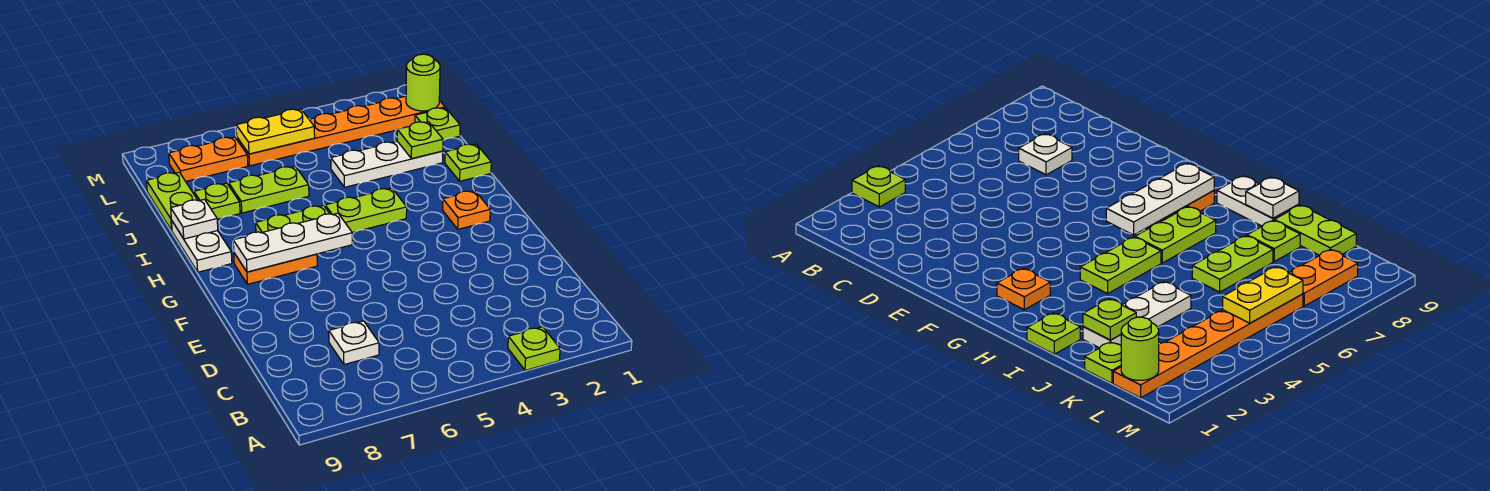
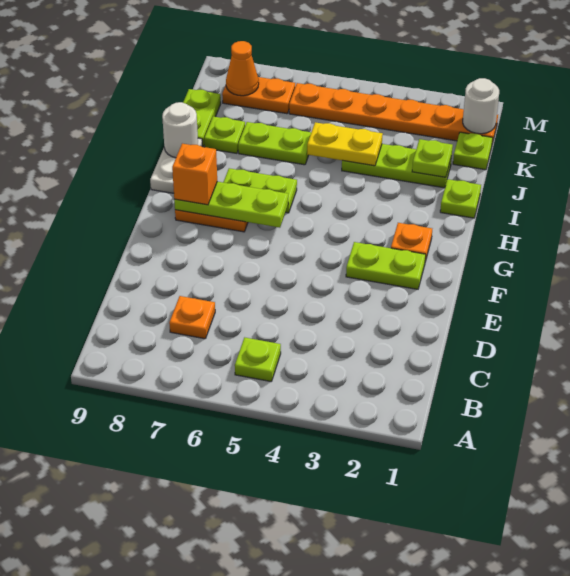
lime 1x1 plate [508,327,560,370] -> lime 1x1 plate moved to [235,337,281,381]
white 1x1 plate [329,321,379,365] -> orange 1x1 plate [169,296,215,339]
white 1x3 plate [233,213,352,272] -> lime 1x3 plate [174,182,288,228]
none -> orange 1x1 brick [172,144,217,205]
lime 1x2 plate [325,188,407,233] -> lime 1x2 plate moved to [346,242,426,289]
white 1x1 plate [171,199,218,239] -> white 1x1 round brick [162,102,198,158]
white 1x3 plate [331,141,443,187] -> lime 1x3 plate [342,144,452,188]
lime 1x1 round brick [406,54,440,111] -> white 1x1 round brick [463,78,499,134]
yellow 1x2 plate [236,109,315,154] -> yellow 1x2 plate moved to [307,122,383,166]
none -> orange 1x1 cone [226,41,259,96]

